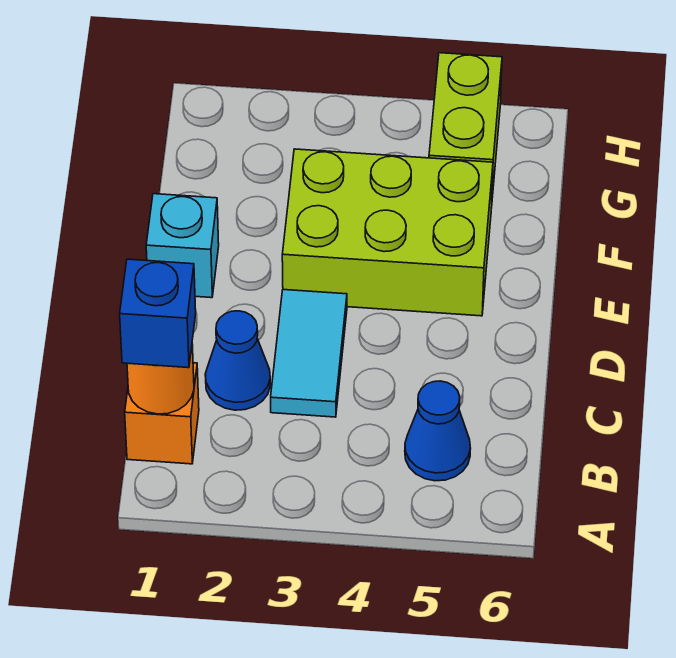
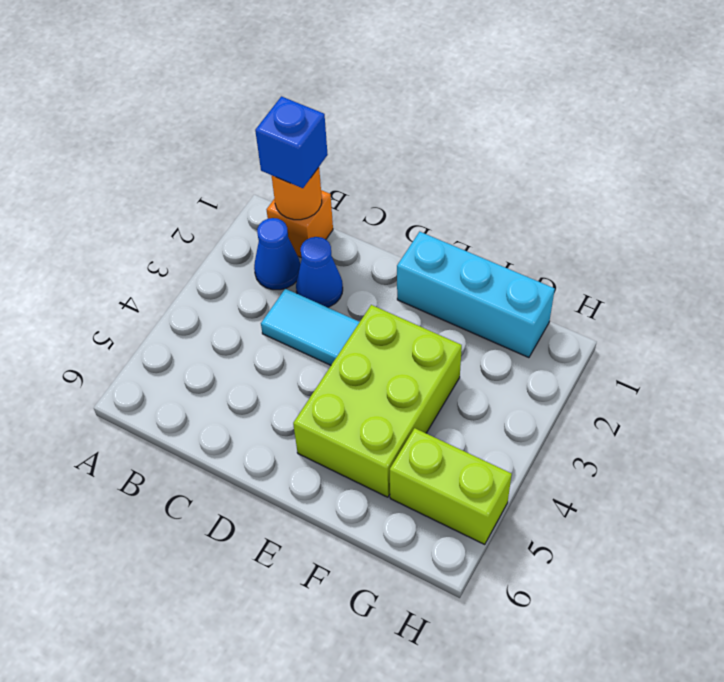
blue 1x1 cone [405,381,471,481] -> blue 1x1 cone moved to [254,218,300,290]
cyan 1x1 brick [146,194,219,298] -> cyan 1x3 brick [397,232,555,358]

